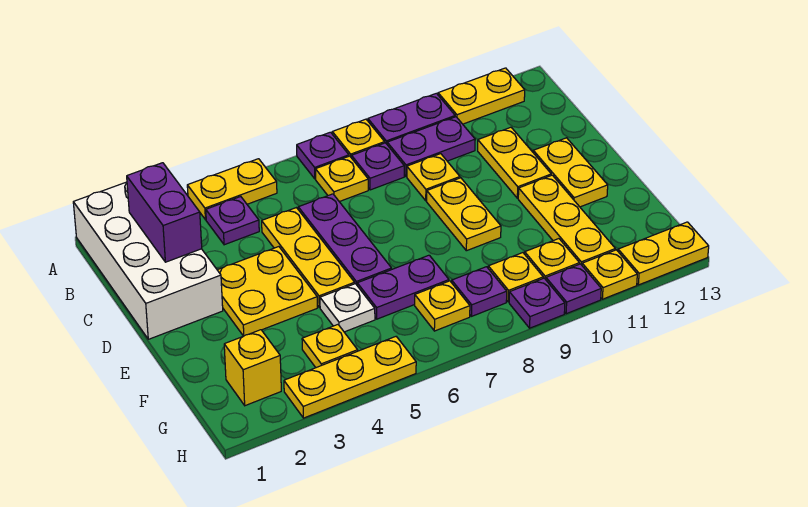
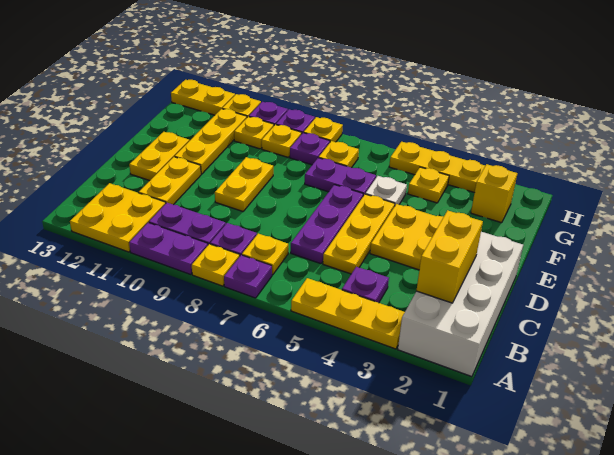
yellow 1x2 plate [187,159,277,220] -> yellow 1x3 plate [291,278,405,349]
yellow 1x2 plate [438,68,525,124] -> yellow 2x2 plate [70,183,166,252]
purple 1x2 brick [127,163,202,262] -> yellow 1x2 brick [416,210,483,303]
yellow 1x1 plate [407,154,460,201] -> yellow 1x1 plate moved to [304,117,343,142]

